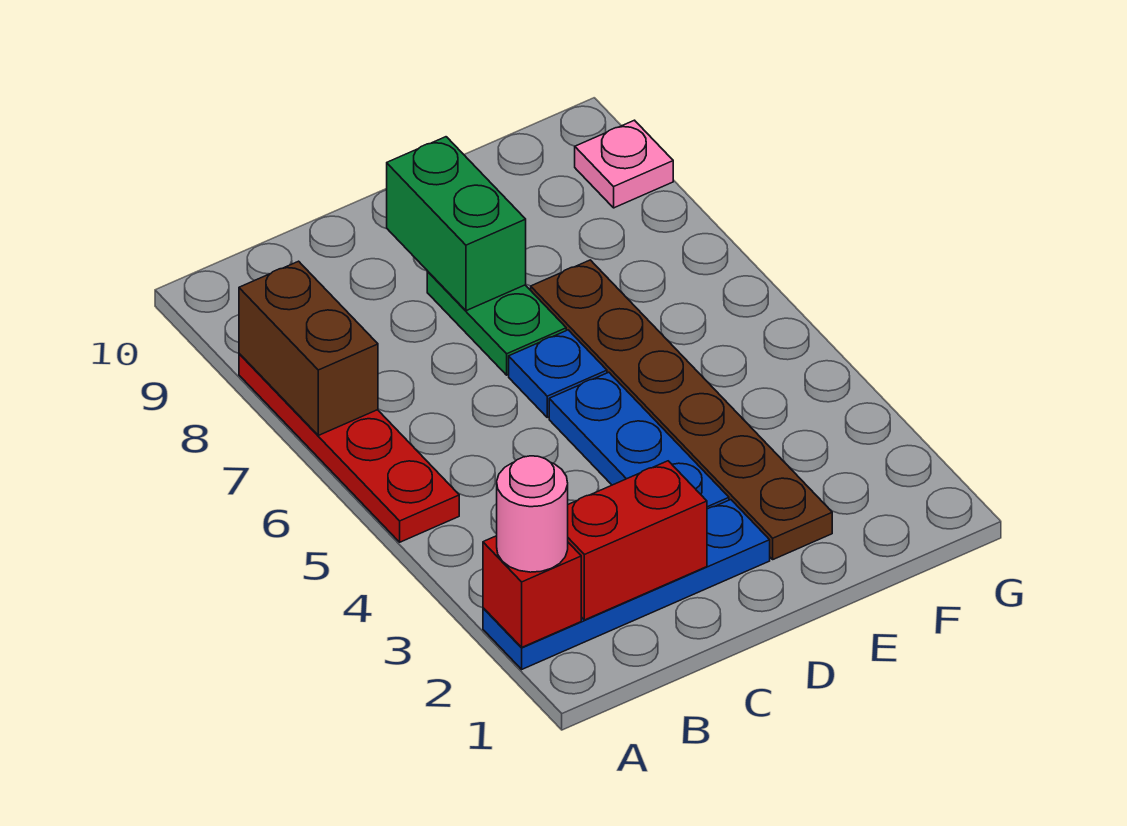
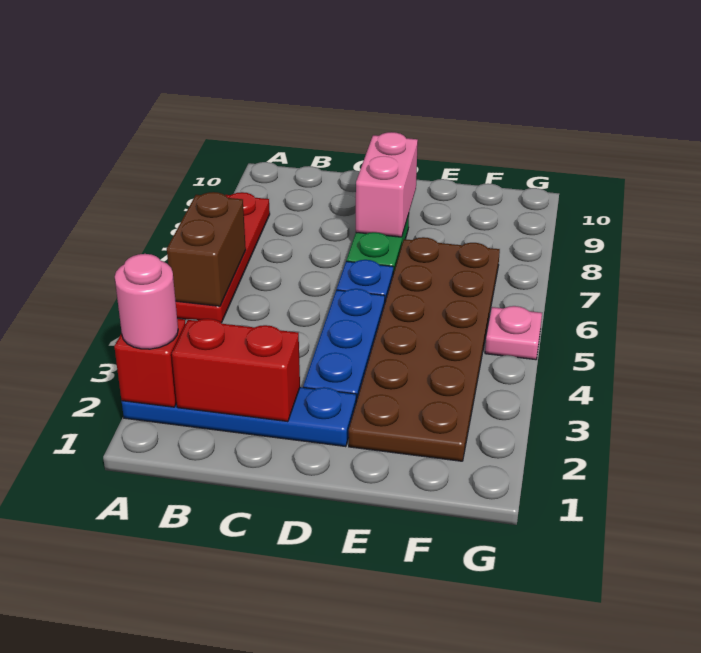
brown 1x2 brick [239,261,378,435] -> brown 1x2 brick moved to [167,192,246,306]
green 1x2 brick [387,137,526,311] -> pink 1x2 brick [356,132,418,237]
brown 1x6 plate [531,260,832,559] -> brown 2x6 plate [349,237,500,461]
pink 1x1 plate [575,120,673,208] -> pink 1x1 plate moved to [485,306,542,360]

